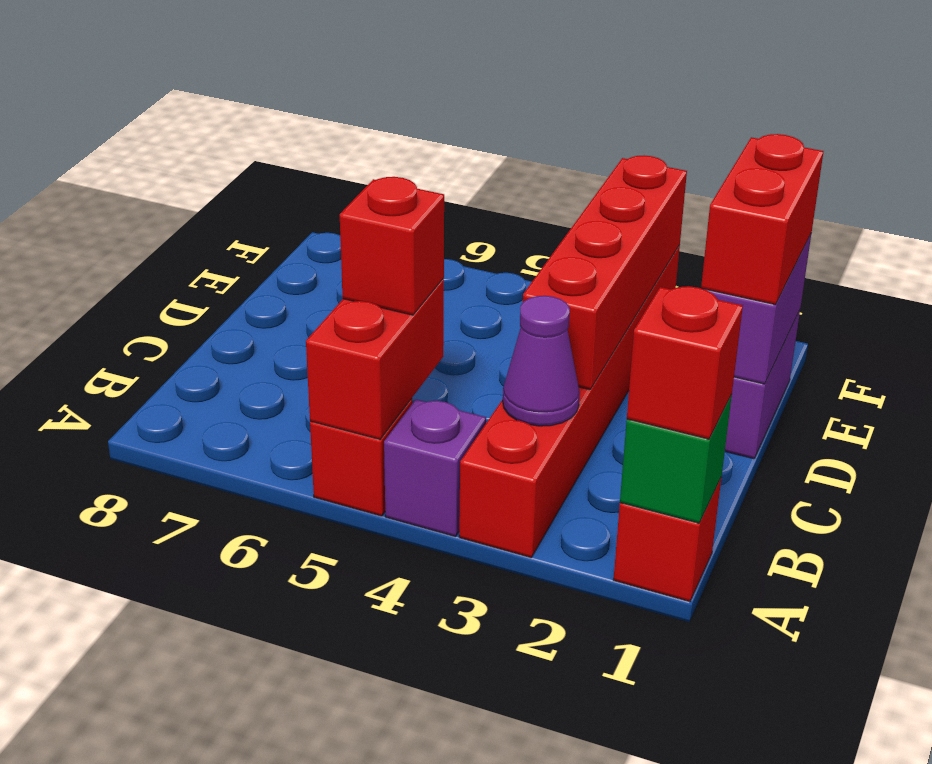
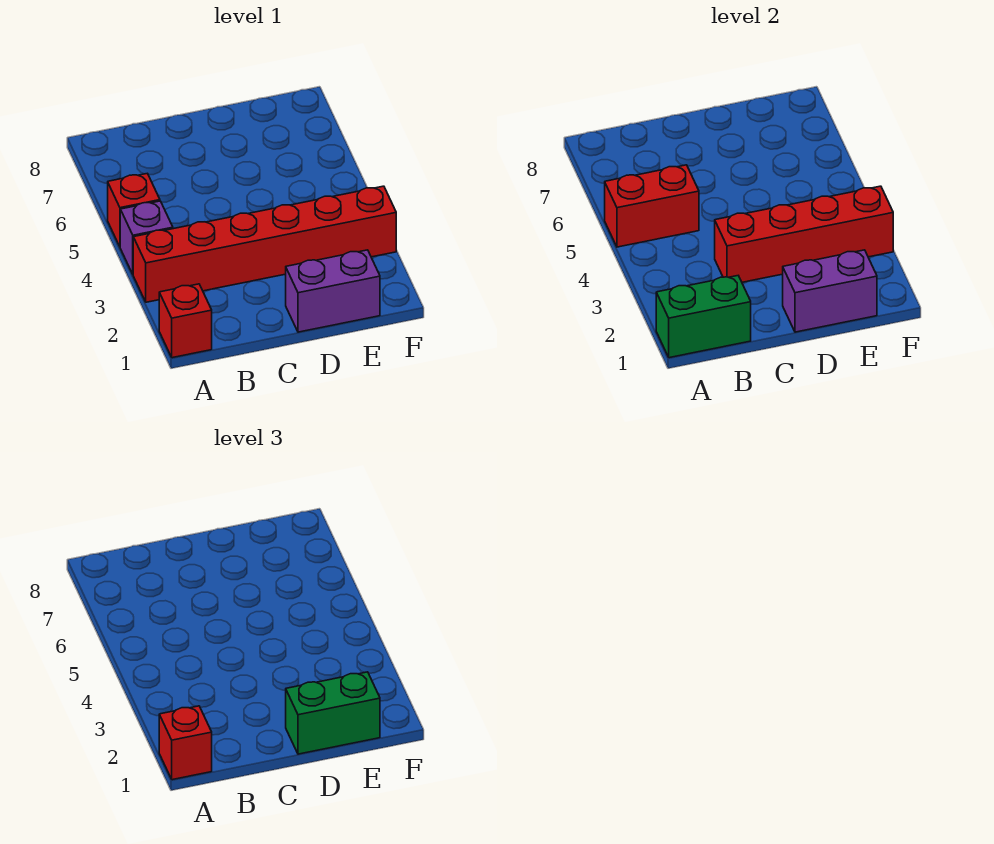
green 1x1 brick [620,394,732,523] -> green 1x2 brick [656,276,751,358]
purple 1x1 cone [503,296,580,426] -> none
red 1x1 brick [340,177,444,315] -> none
red 1x2 brick [701,134,824,305] -> green 1x2 brick [286,672,380,754]

